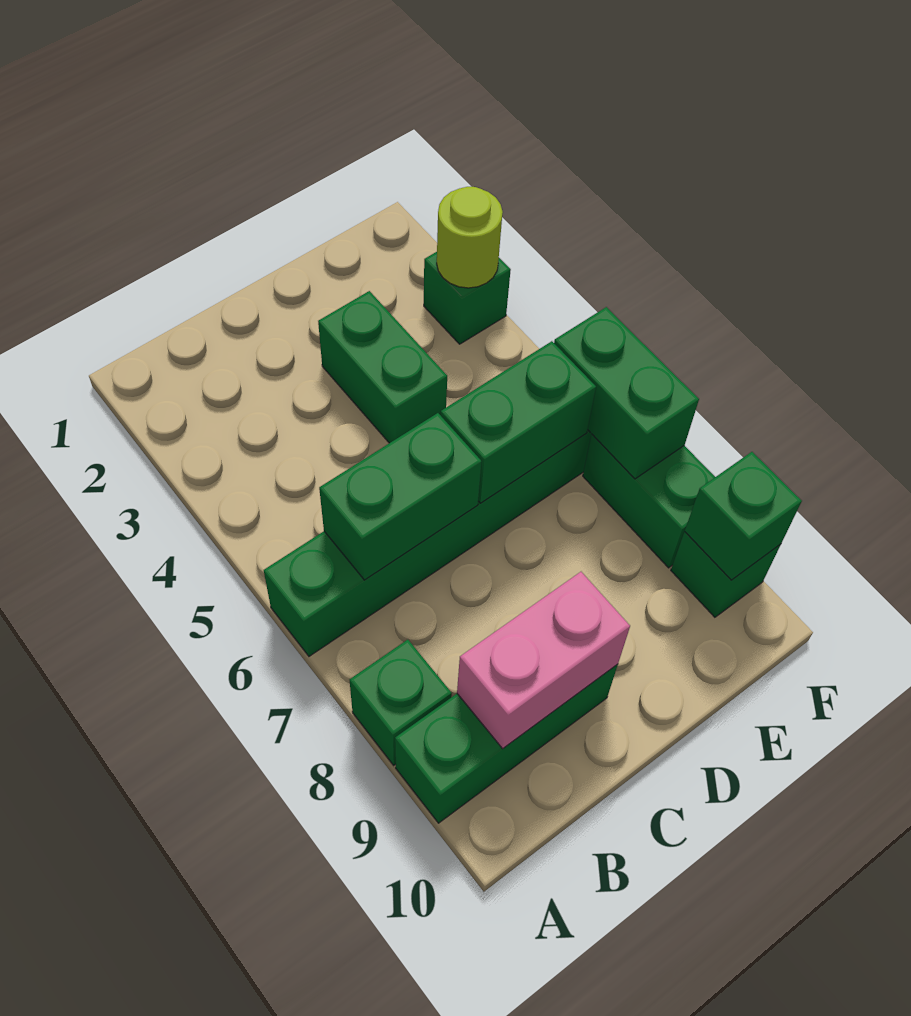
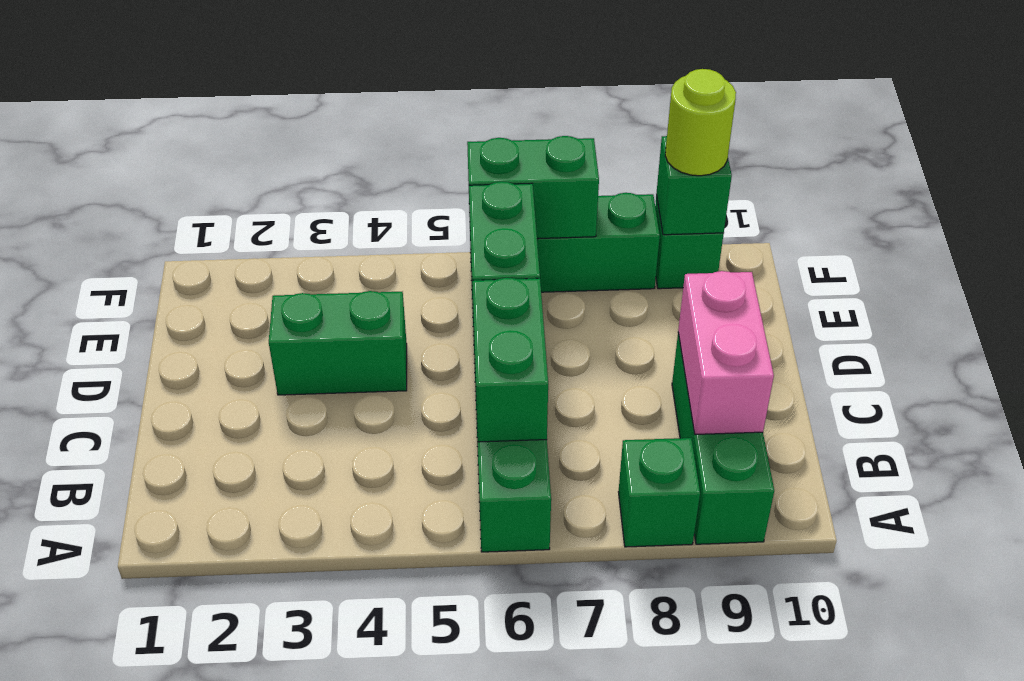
green 1x1 brick [424,252,511,344] -> none
lime 1x1 round brick [437,187,503,288] -> lime 1x1 round brick moved to [665,69,736,176]

